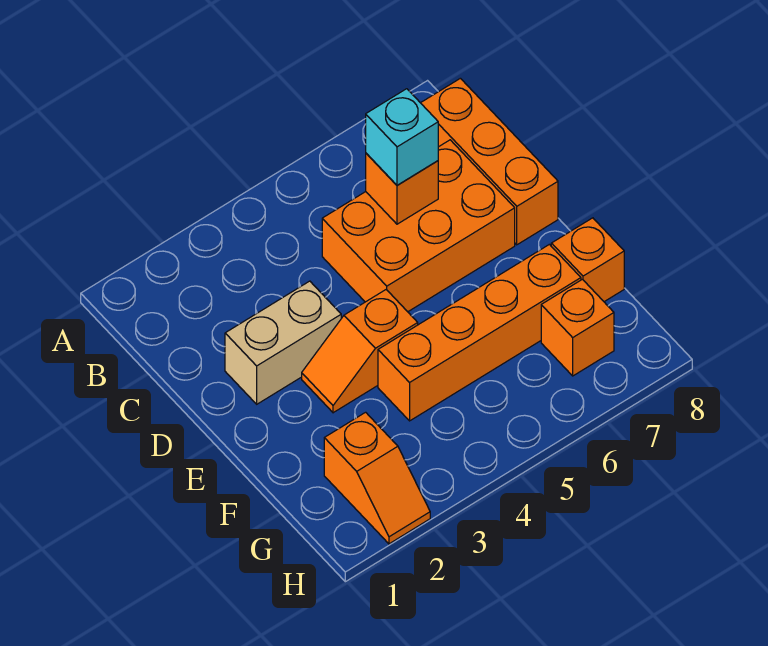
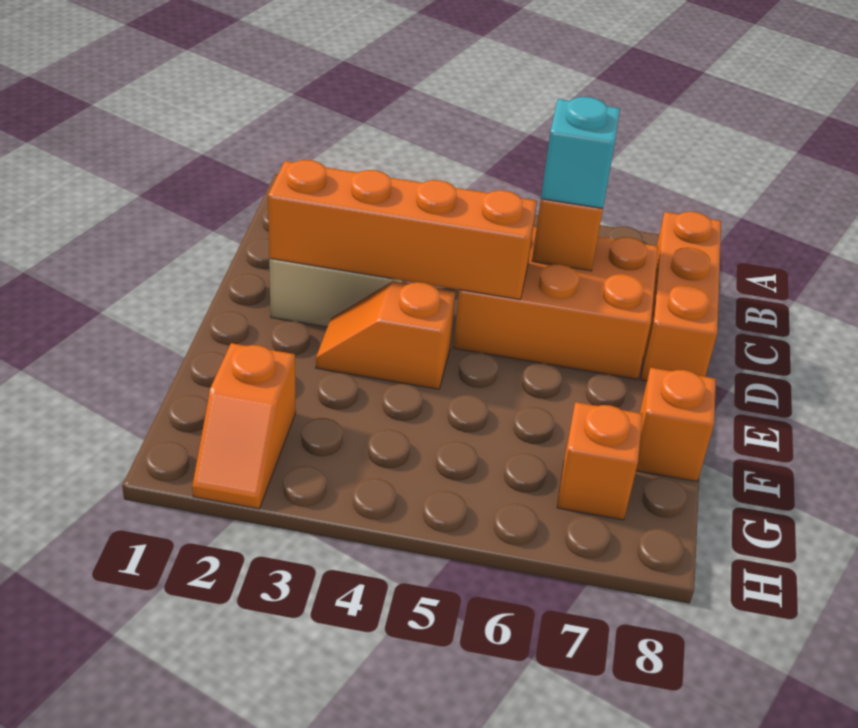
orange 1x4 brick [378,244,581,421] -> orange 1x4 brick moved to [268,160,537,300]

